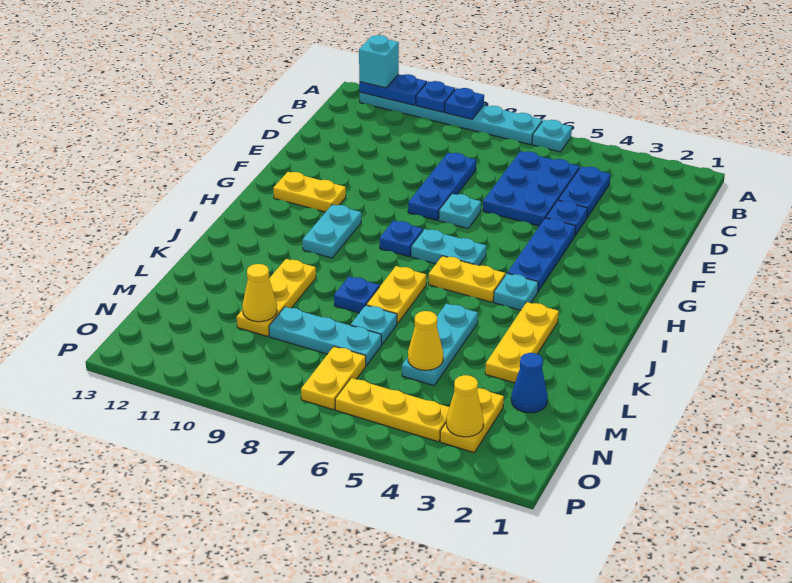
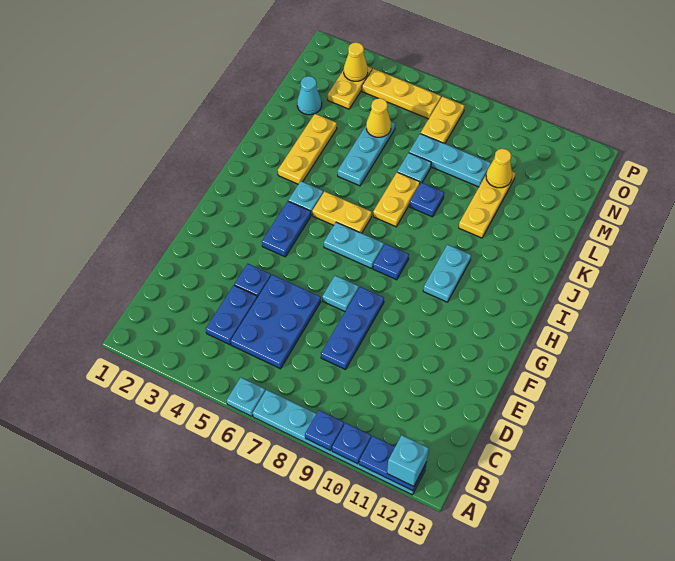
blue 1x3 plate [507,218,576,291] -> blue 1x2 plate [262,201,311,257]
yellow 1x2 plate [273,172,346,212] -> none
blue 1x1 cone [511,353,548,413] -> cyan 1x1 cone [297,76,322,115]

